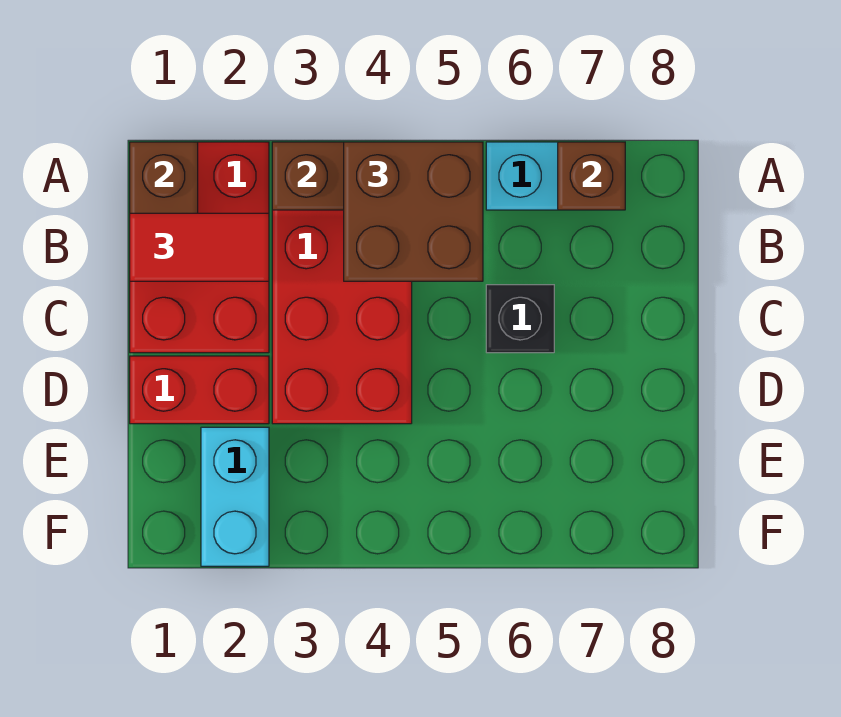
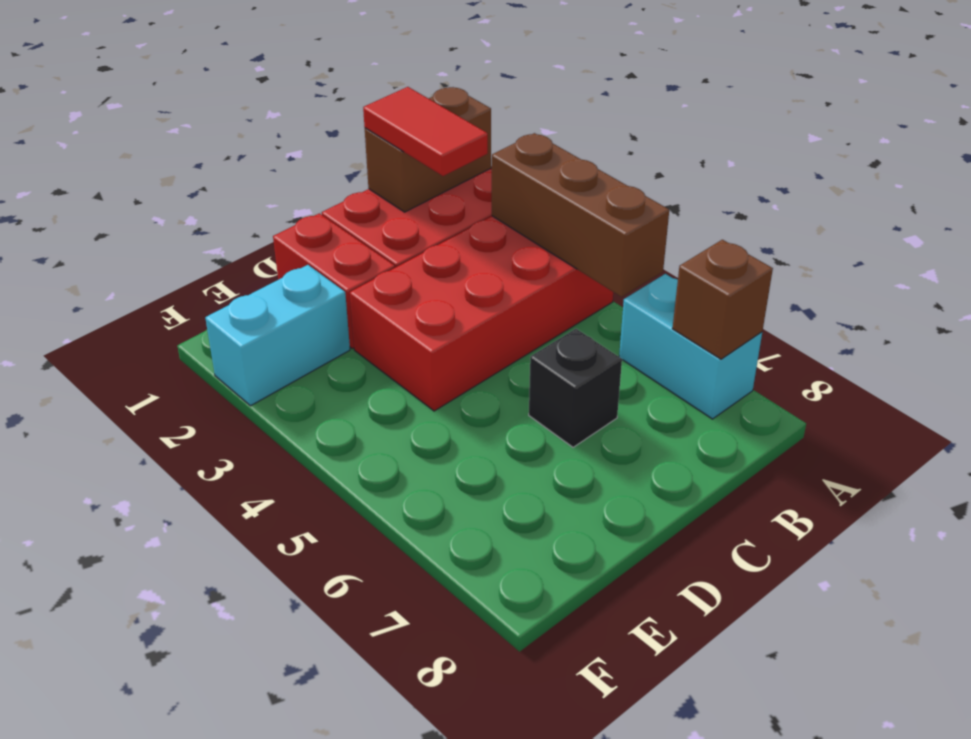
brown 2x2 brick [344,142,483,281] -> none

